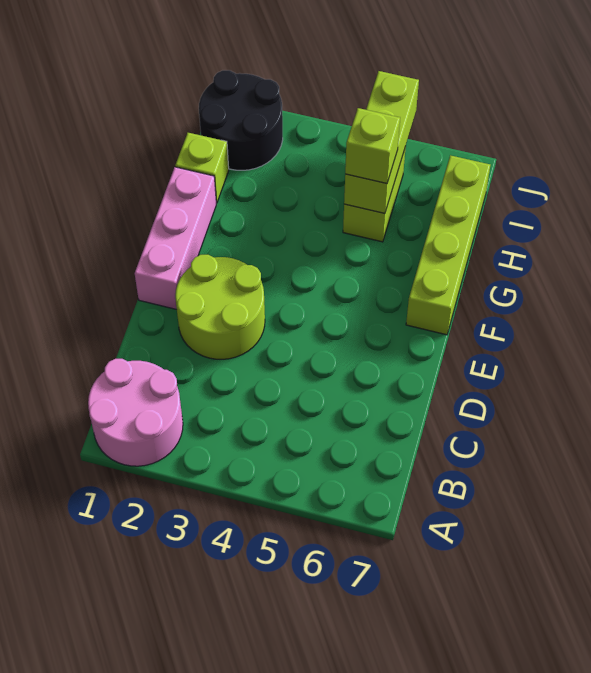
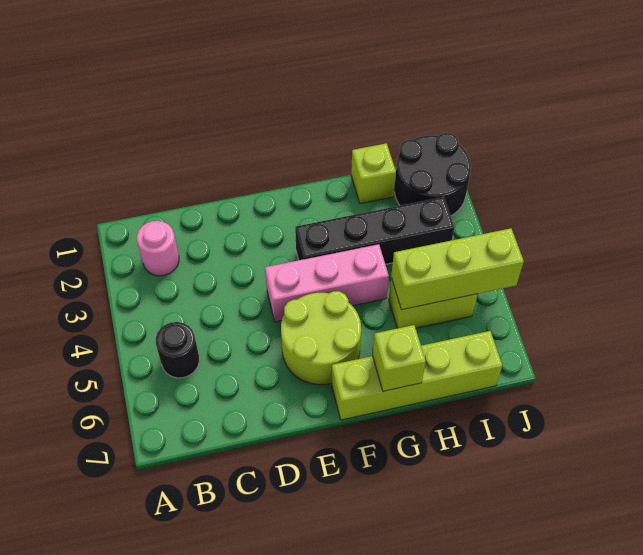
pink 2x2 round brick [88,359,183,466] -> pink 1x1 round brick [137,221,179,276]
none -> black 1x1 round brick [156,322,199,378]
lime 2x2 round brick [175,255,265,359] -> lime 2x2 round brick moved to [281,291,361,385]
pink 1x3 brick [135,167,216,310] -> pink 1x3 brick moved to [265,244,389,322]
none -> black 1x4 brick [295,197,454,264]
lime 1x1 brick [345,108,400,184] -> lime 1x1 brick moved to [373,325,426,391]

